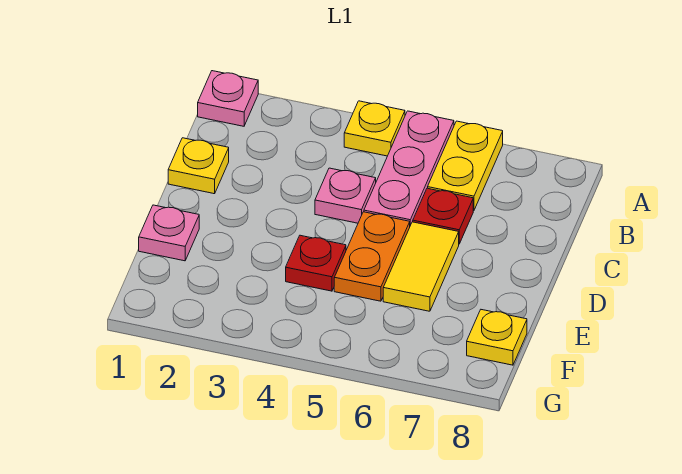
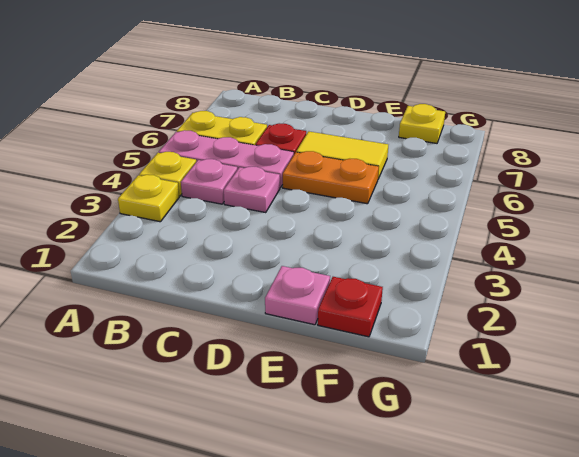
pink 1x1 plate [198,71,258,126] -> pink 1x1 plate moved to [181,159,238,204]
yellow 1x1 plate [168,138,229,194] -> yellow 1x1 plate moved to [118,175,179,222]
red 1x1 plate [286,235,346,291] -> red 1x1 plate moved to [318,277,383,337]

